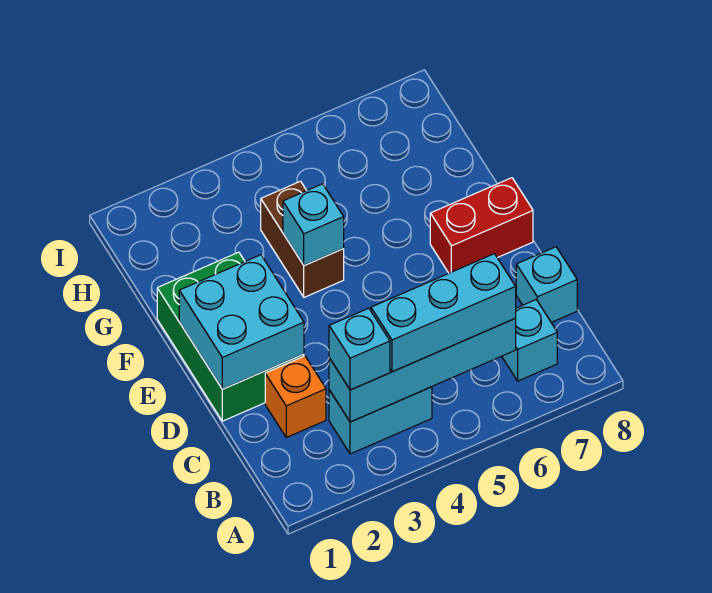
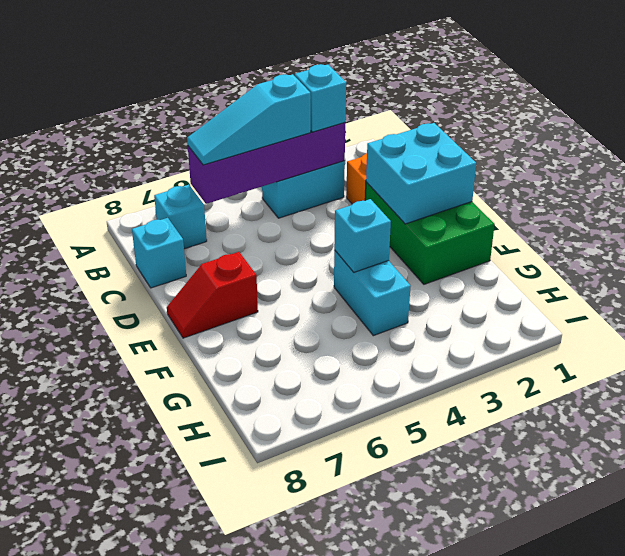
cyan 1x4 brick [329,319,516,422] -> purple 1x4 brick [188,123,345,204]
cyan 1x3 brick [371,254,516,372] -> cyan 1x3 slope [187,74,311,165]
red 1x2 brick [430,178,533,273] -> red 1x2 slope [167,252,258,338]
brown 1x2 brick [261,181,344,297] -> cyan 1x2 brick [334,250,411,336]

